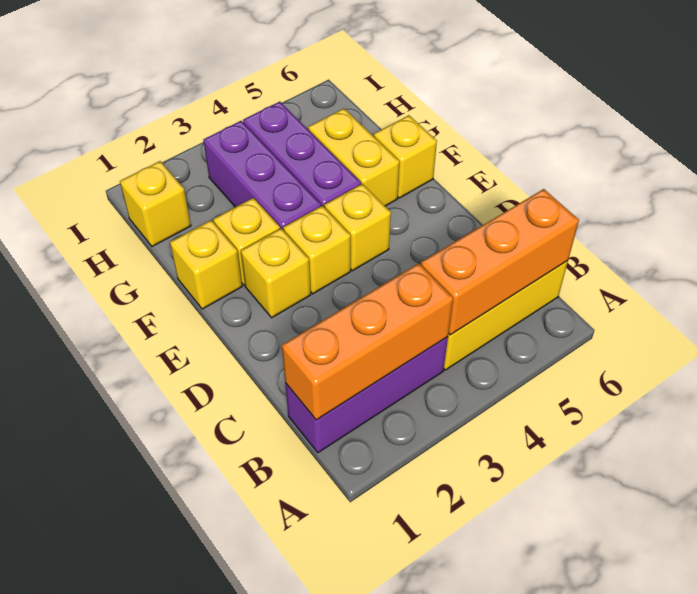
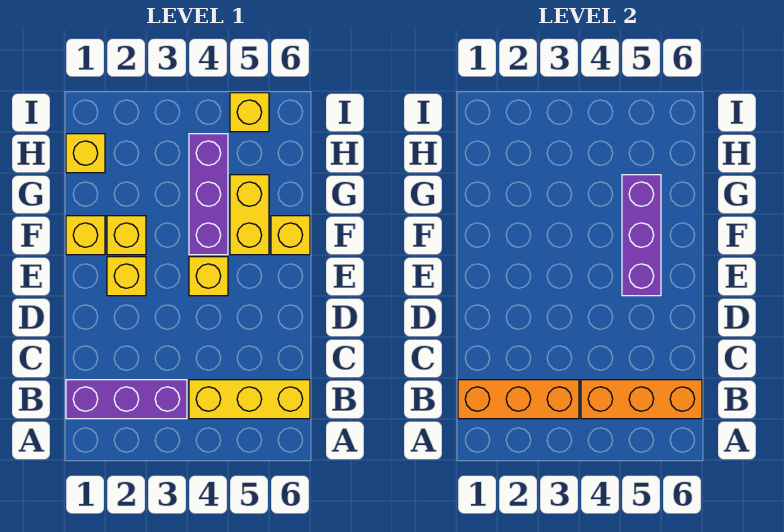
yellow 1x1 brick [283,206,351,294] -> yellow 1x1 brick moved to [230,93,269,132]
purple 1x3 brick [203,121,321,230] -> purple 1x3 brick moved to [622,175,661,296]

